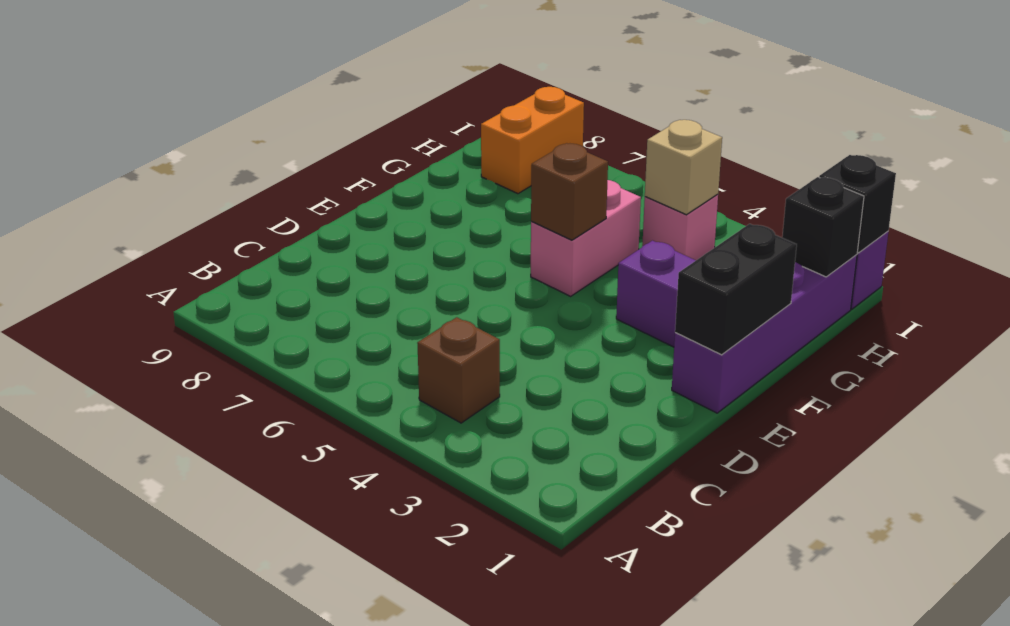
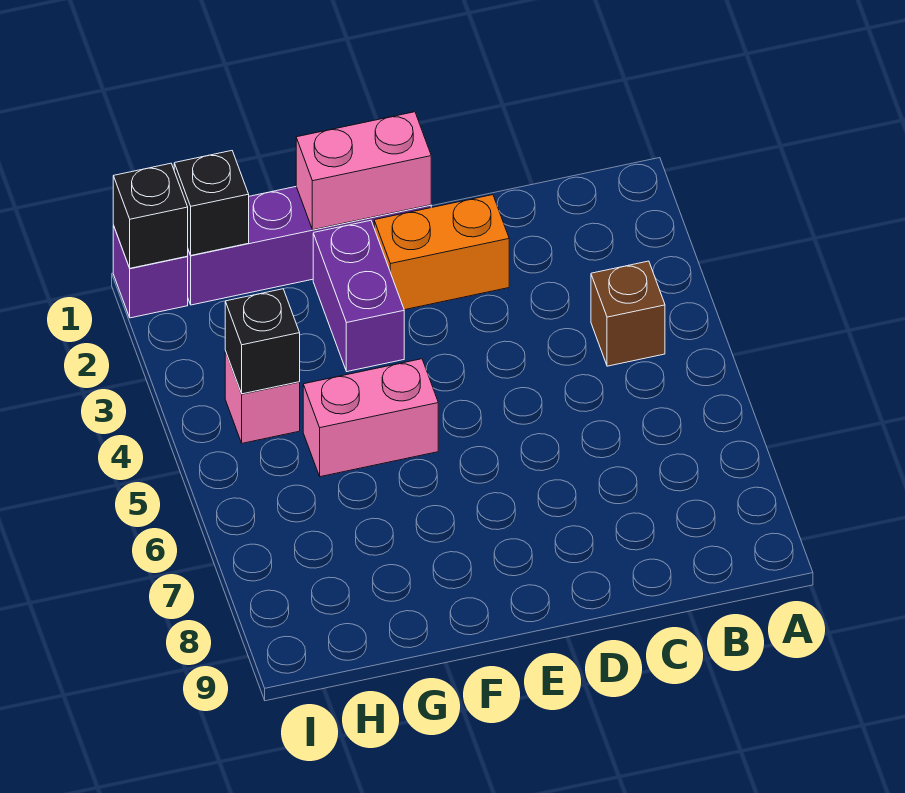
black 1x2 brick [675,224,797,355] -> pink 1x2 brick [296,112,431,230]
brown 1x1 brick [531,143,608,240] -> none
tan 1x1 brick [645,120,722,215] -> black 1x1 brick [225,289,300,394]
orange 1x2 brick [481,87,584,194] -> orange 1x2 brick moved to [374,195,509,310]

